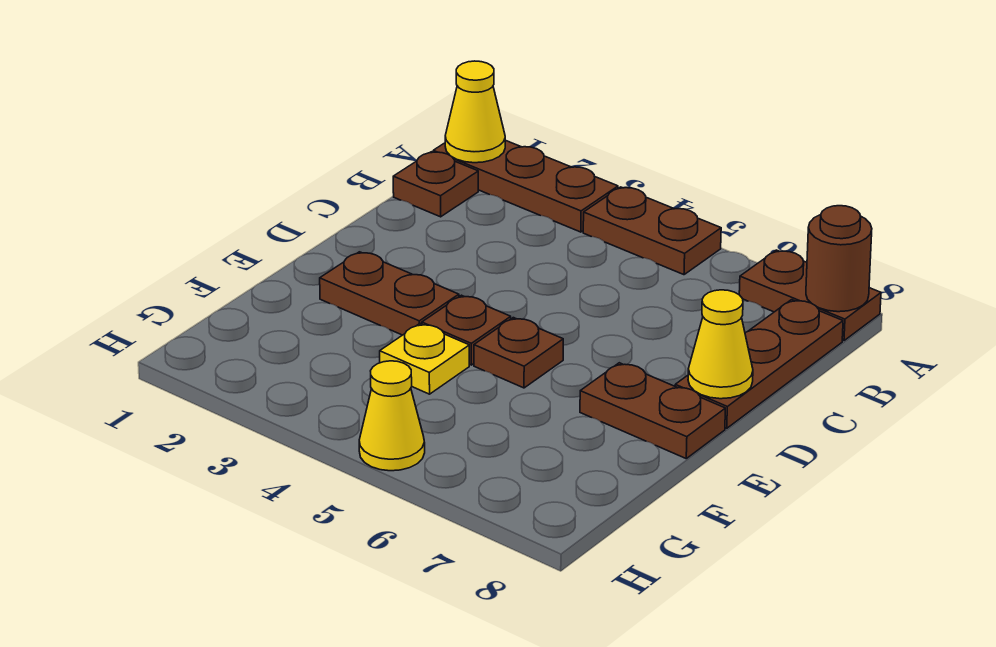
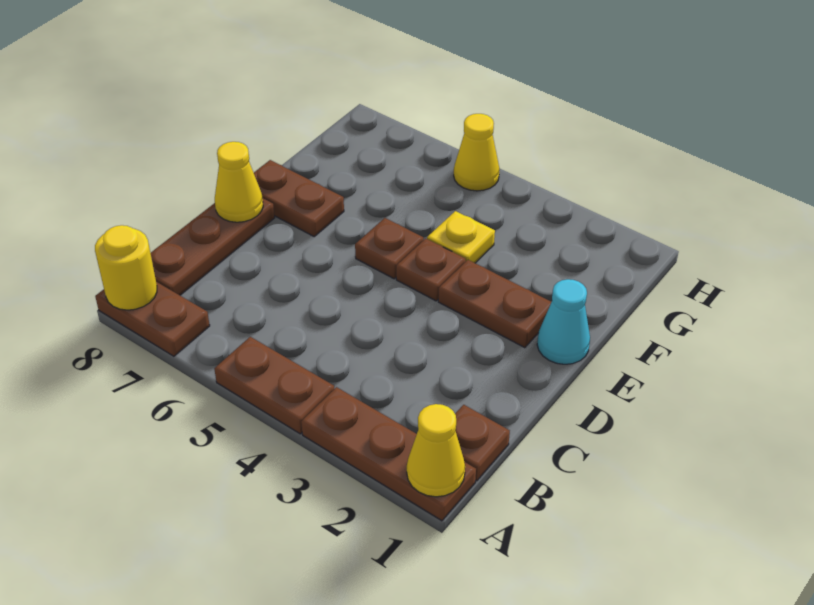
brown 1x1 round brick [806,206,872,312] -> yellow 1x1 round brick [95,225,157,310]
none -> cyan 1x1 cone [537,279,590,364]

